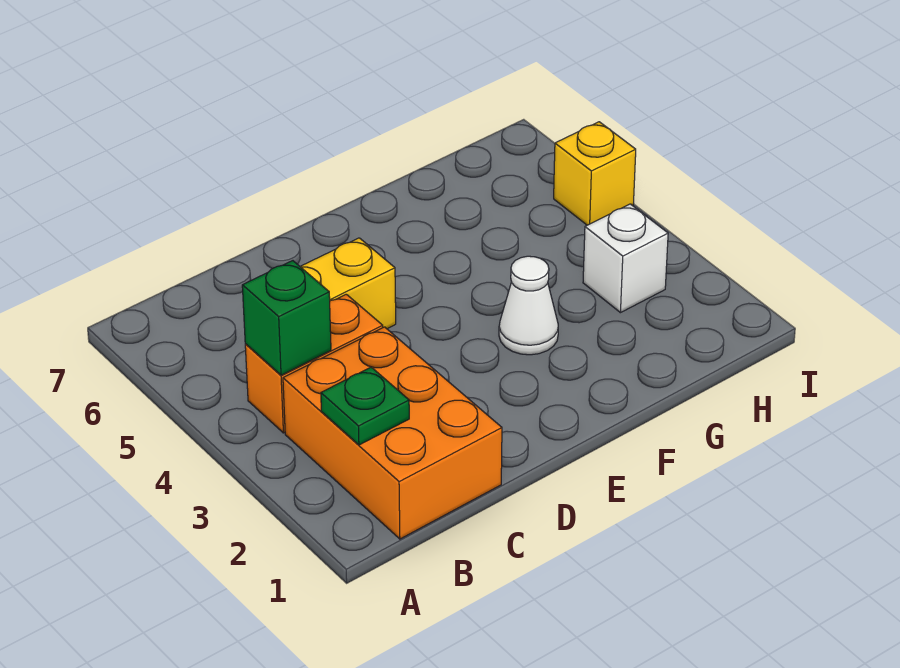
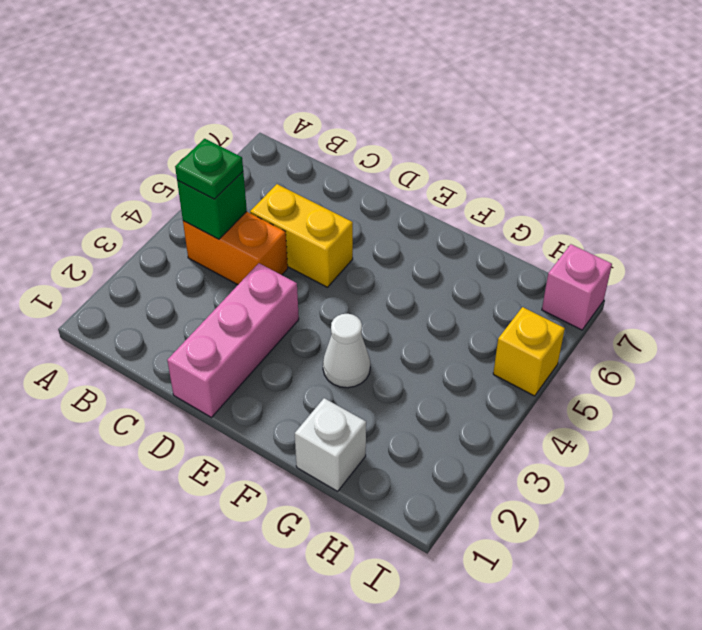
orange 2x3 brick [283,327,502,539] -> none
green 1x1 plate [321,367,409,445] -> green 1x1 plate moved to [175,139,243,199]
none -> pink 1x3 brick [167,263,299,417]
white 1x1 brick [583,204,668,313] -> white 1x1 brick moved to [295,398,366,491]
none -> pink 1x1 brick [542,244,612,330]

